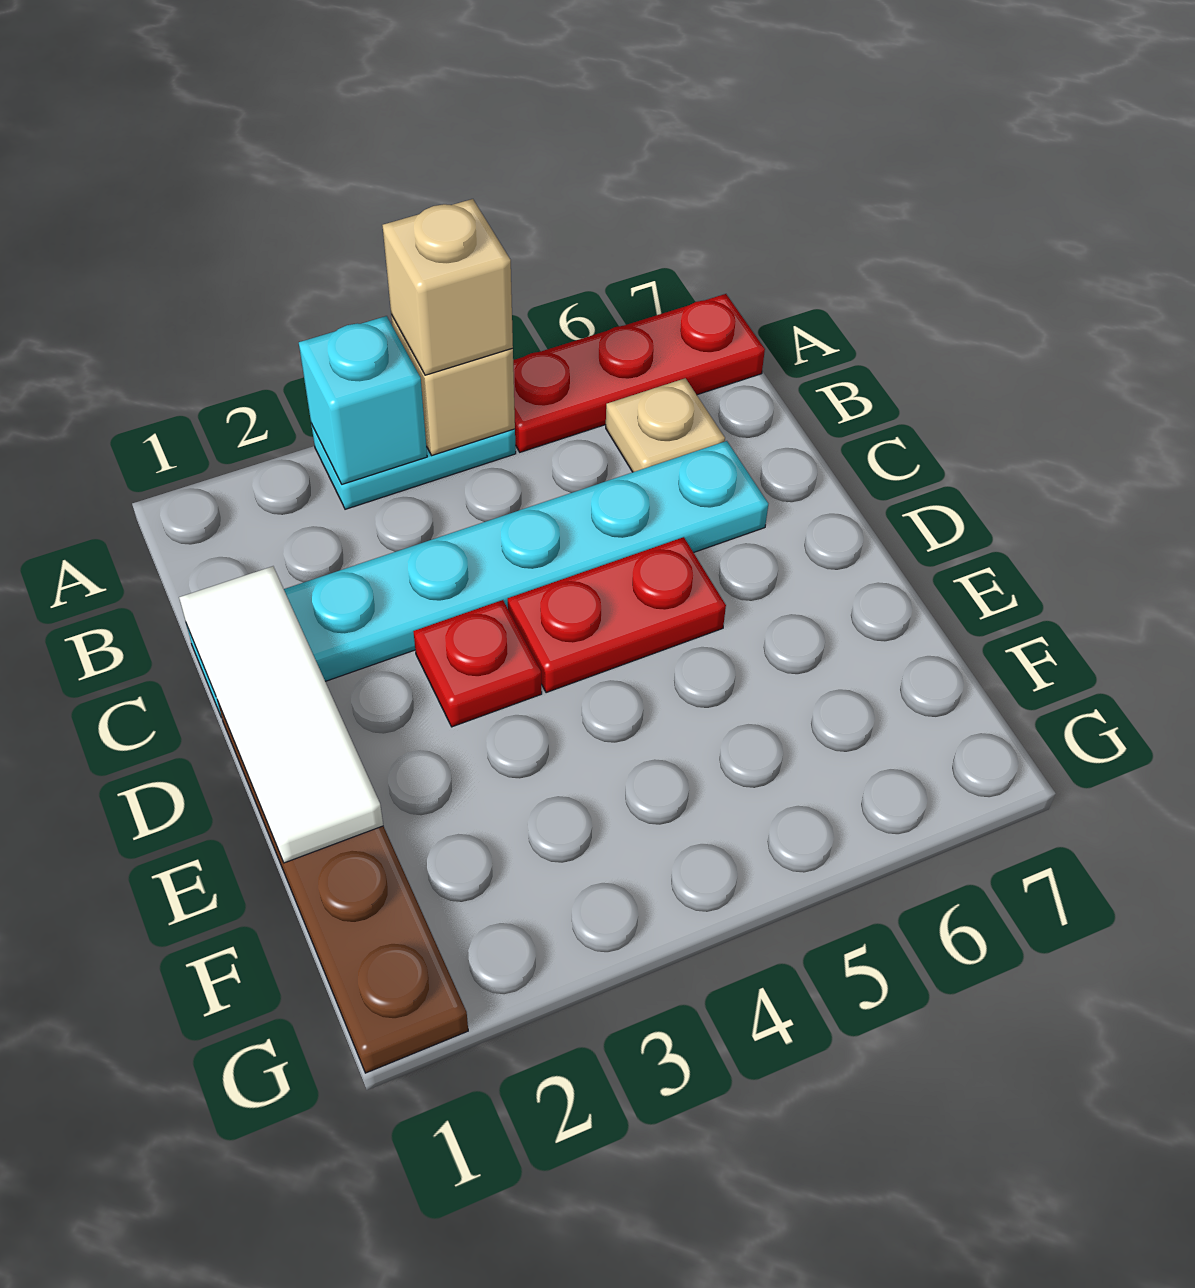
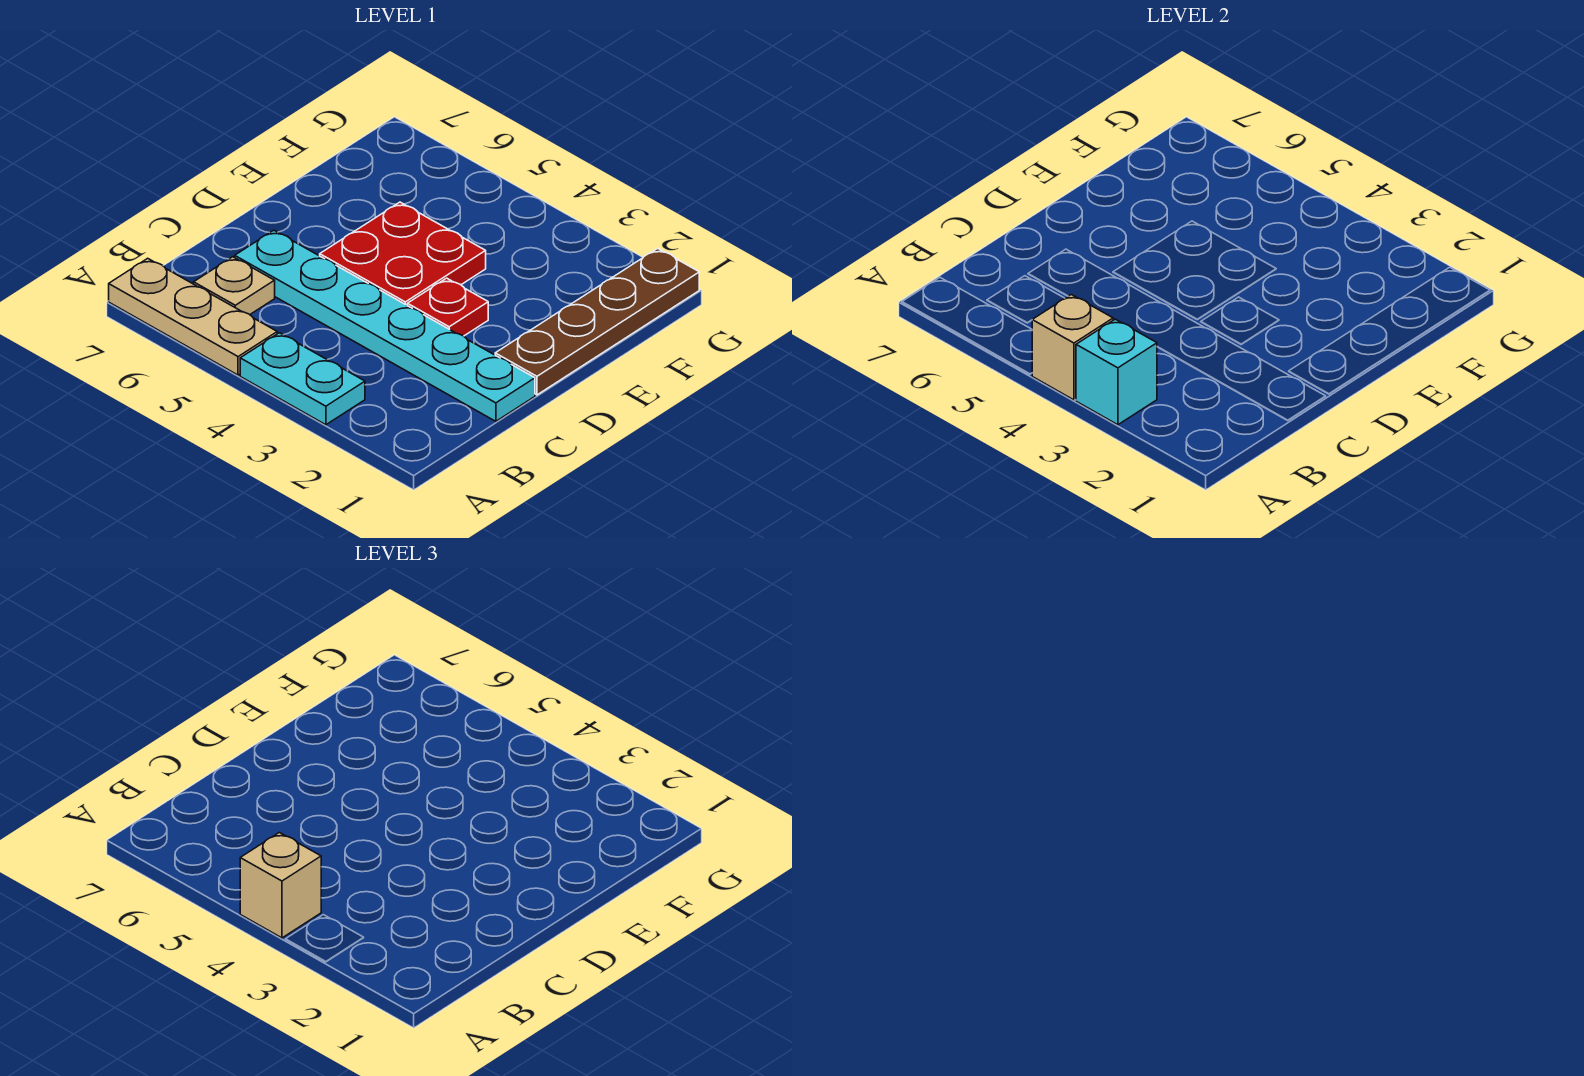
red 1x3 plate [513,294,765,452] -> tan 1x3 plate [109,258,277,375]
white 1x3 tile [179,566,383,863] -> none
red 1x2 plate [508,537,726,693] -> red 2x2 plate [320,202,486,305]

